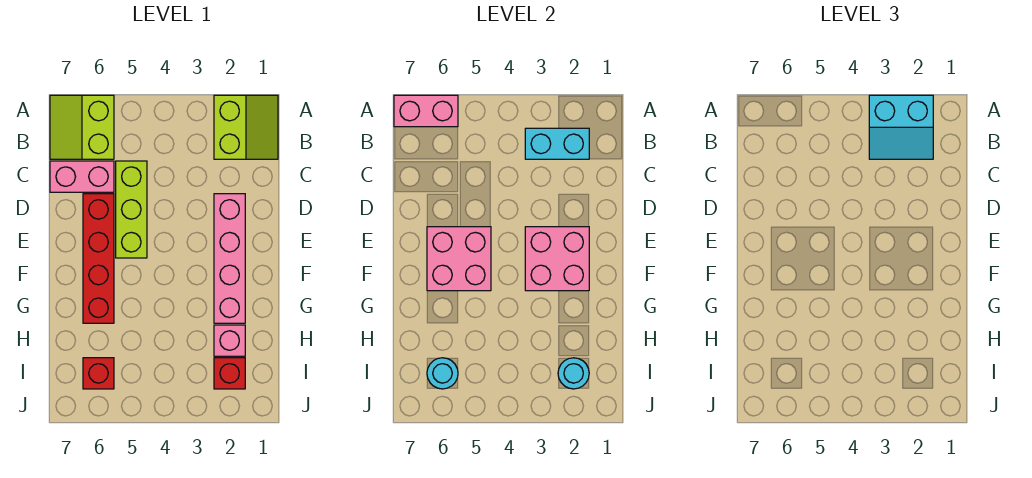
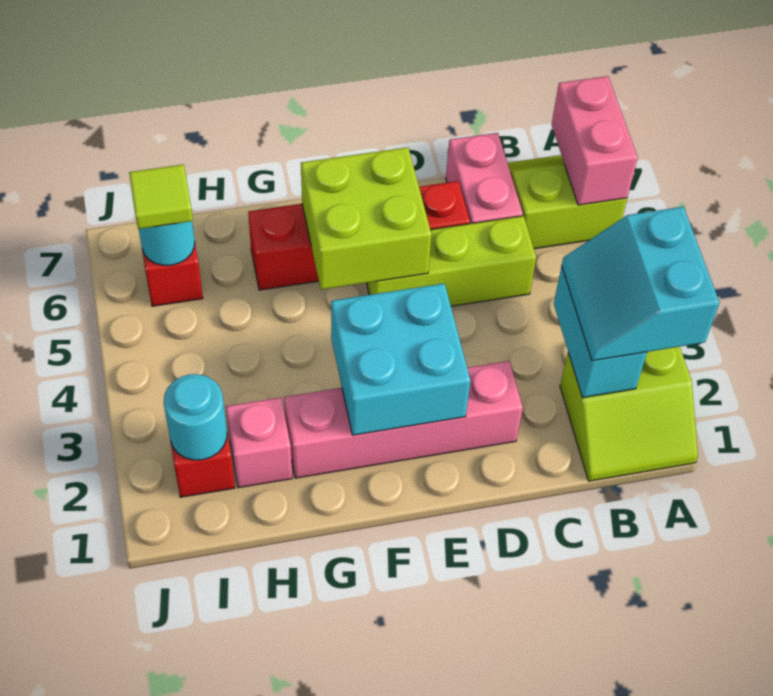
pink 2x2 brick [525,227,589,291] -> cyan 2x2 brick [331,284,470,435]
pink 2x2 brick [427,227,491,291] -> lime 2x2 brick [301,147,431,290]
none -> lime 1x1 tile [129,164,193,229]

